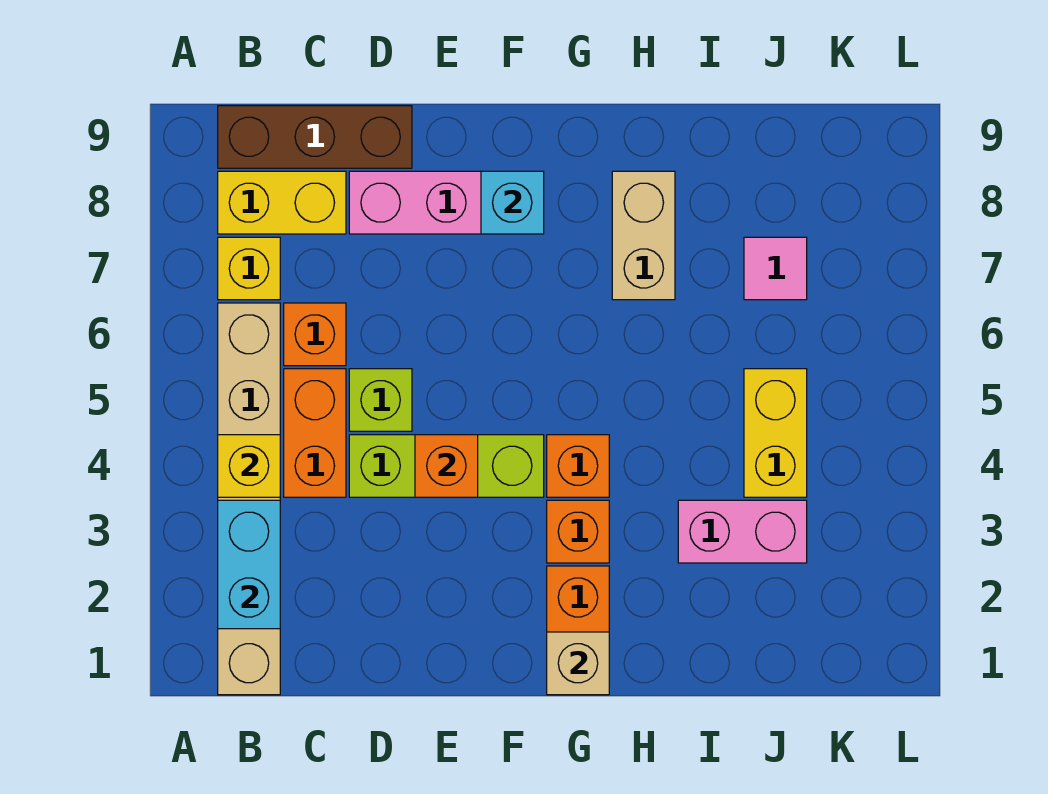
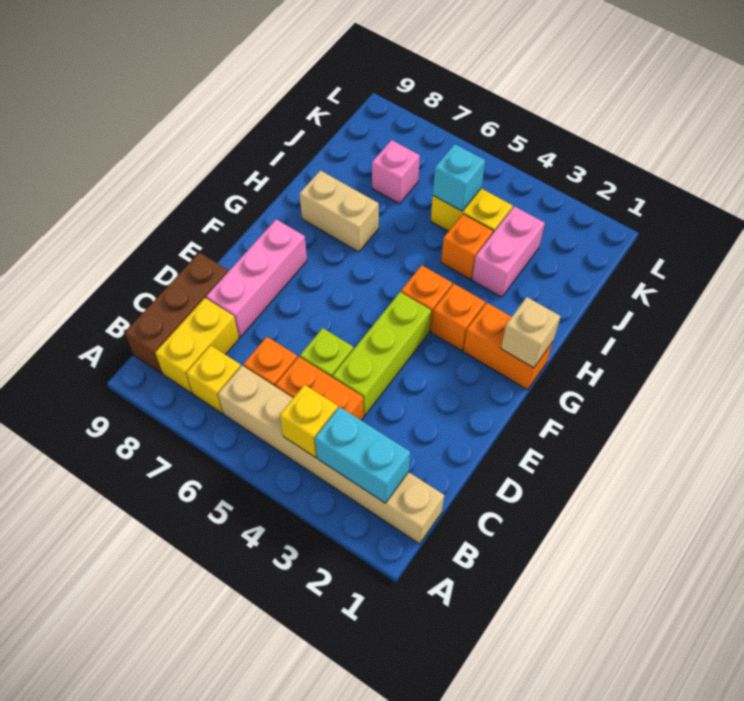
orange 1x1 brick [415,435,478,497] -> orange 1x1 brick moved to [441,214,493,279]
cyan 1x1 brick [481,171,544,234] -> cyan 1x1 brick moved to [433,144,485,211]
pink 1x1 tile [744,237,807,300] -> pink 1x1 brick [372,140,420,204]

